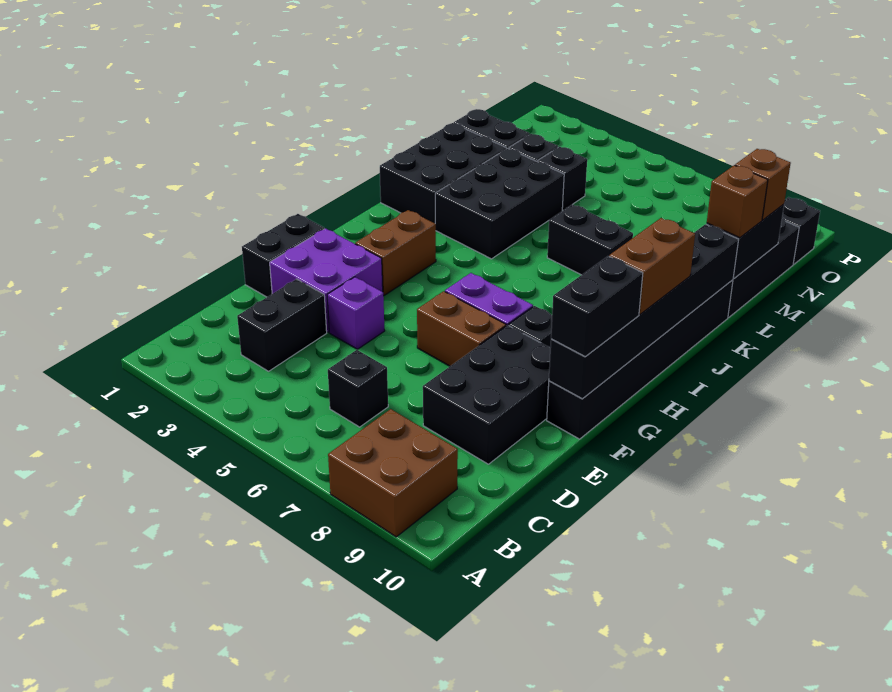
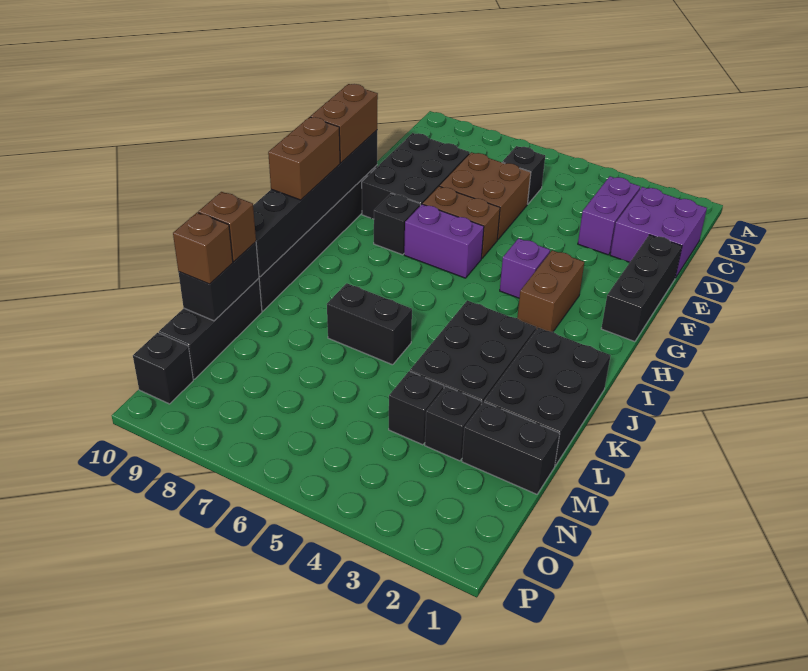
brown 2x2 brick [328,409,458,537] -> brown 2x2 brick moved to [440,152,531,240]
black 1x2 brick [237,279,327,371] -> purple 1x2 brick [578,176,640,255]
black 1x2 brick [242,214,324,297] -> black 1x3 brick [601,235,682,342]
purple 2x2 brick [270,228,383,332] -> purple 2x2 brick moved to [610,187,707,278]
purple 1x1 brick [327,277,385,349] -> purple 1x1 brick moved to [500,238,550,298]
black 1x2 brick [551,256,643,356] -> brown 1x2 brick [310,84,378,163]

